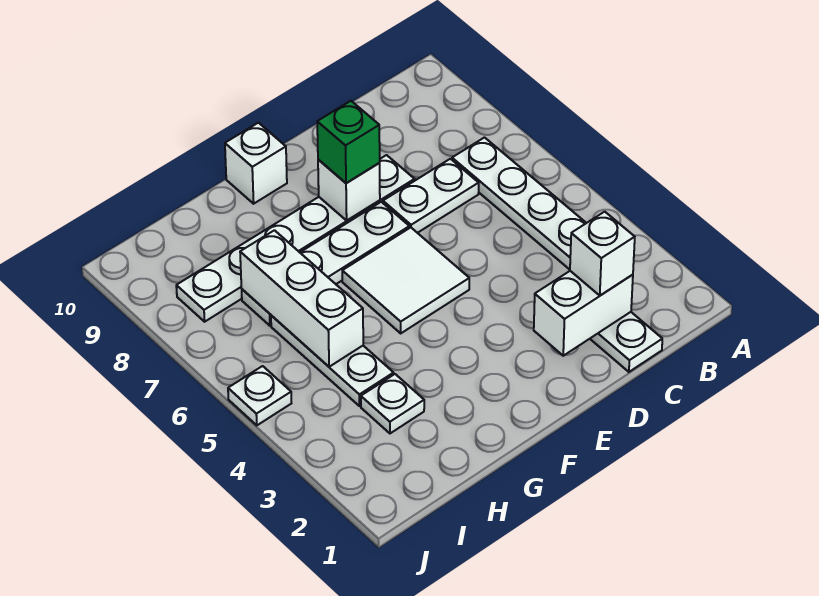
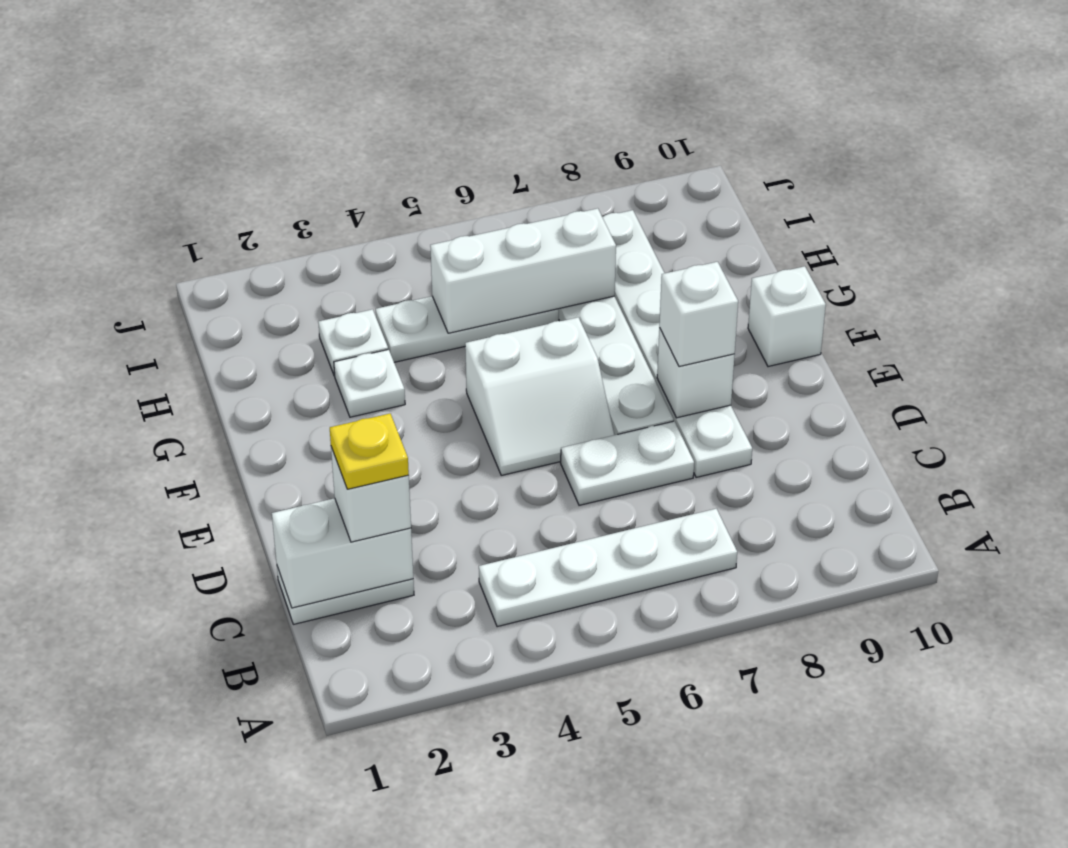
white 1x2 brick [534,271,633,356] -> white 1x2 brick turned to [272,498,413,608]
none -> yellow 1x1 plate [330,414,409,489]
white 1x2 plate [383,159,479,233] -> white 1x2 plate turned to [561,421,694,505]
white 2x2 tile [342,228,469,333] -> white 2x2 slope [465,317,614,475]
green 1x1 brick [317,101,380,183] -> white 1x1 brick [659,262,738,367]
white 1x1 plate [228,366,291,425] -> white 1x1 plate moved to [334,349,405,417]

